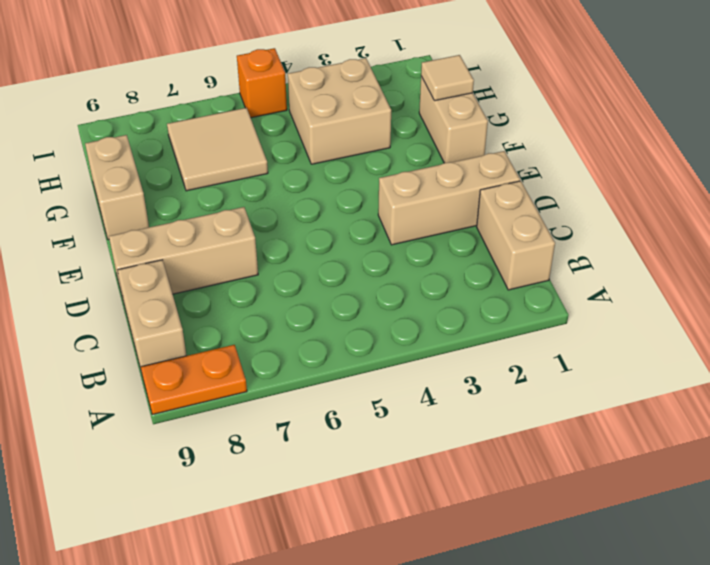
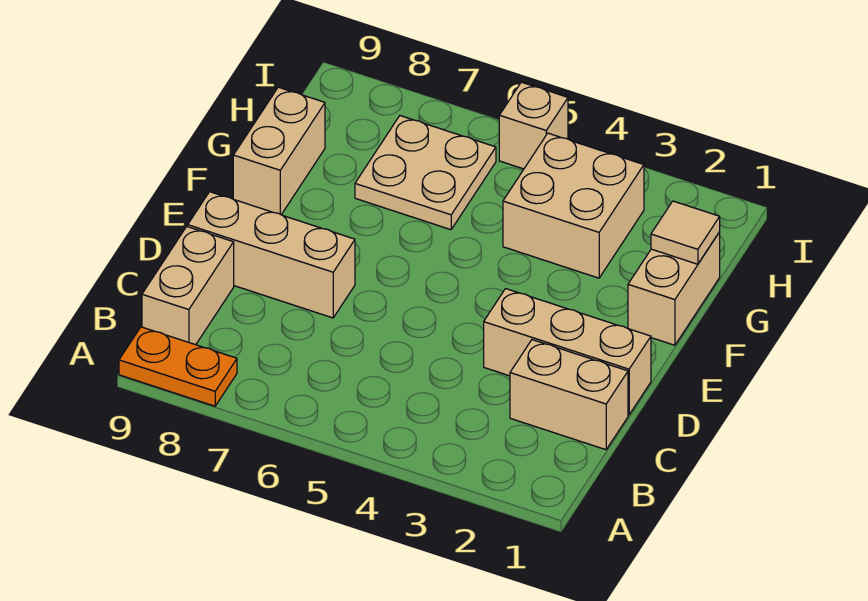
tan 1x2 brick [477,181,555,290] -> tan 1x2 brick turned to [510,340,628,450]
tan 2x2 tile [167,108,268,191] -> tan 2x2 plate [355,116,496,230]
orange 1x1 brick [237,48,287,118] -> tan 1x1 brick [499,82,568,169]

